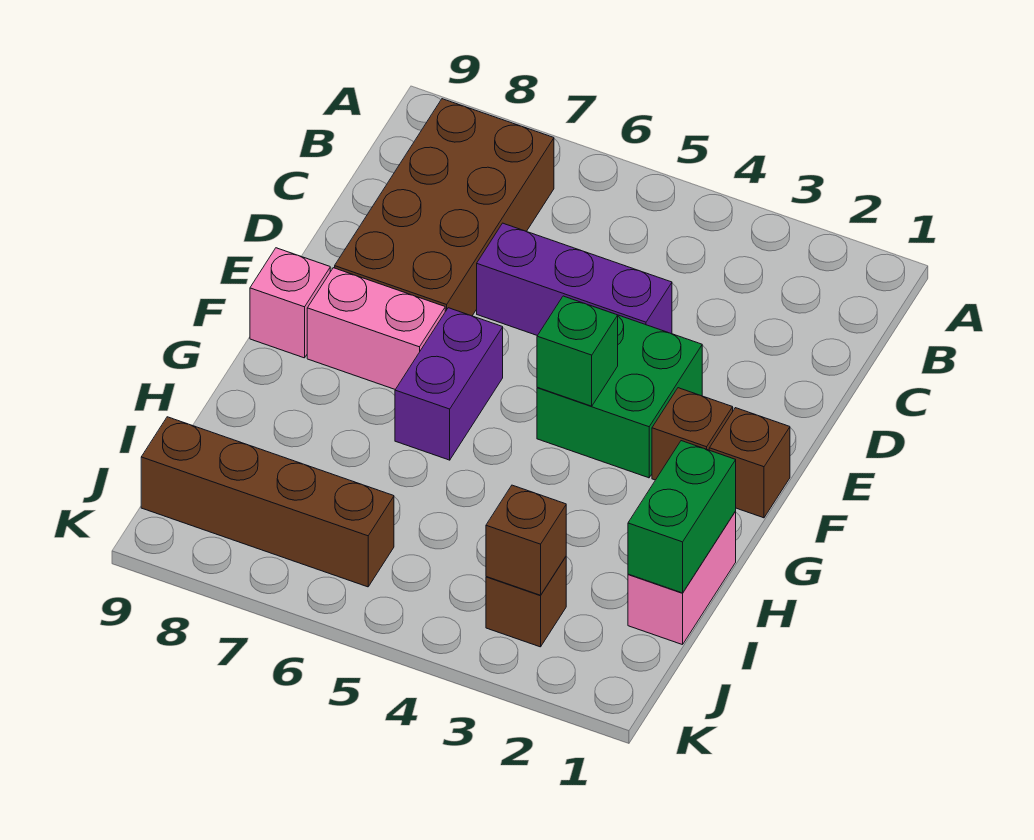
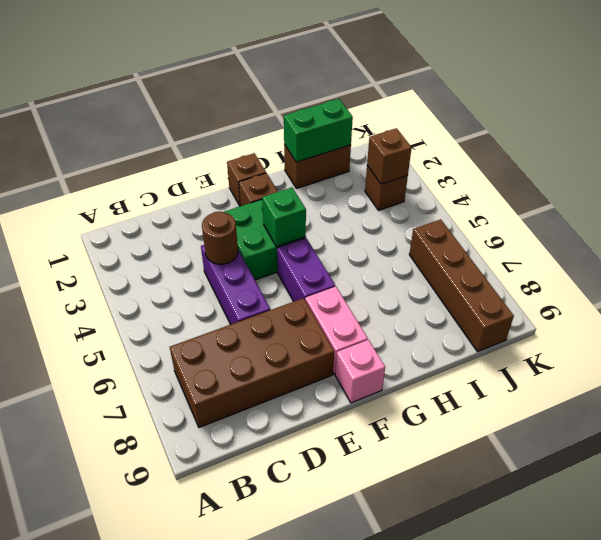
none -> brown 1x1 round brick [202,211,238,264]
purple 1x2 brick [395,308,503,460] -> purple 1x2 brick turned to [277,238,335,302]
pink 1x2 brick [628,512,736,645] -> brown 1x2 brick [284,144,351,188]

